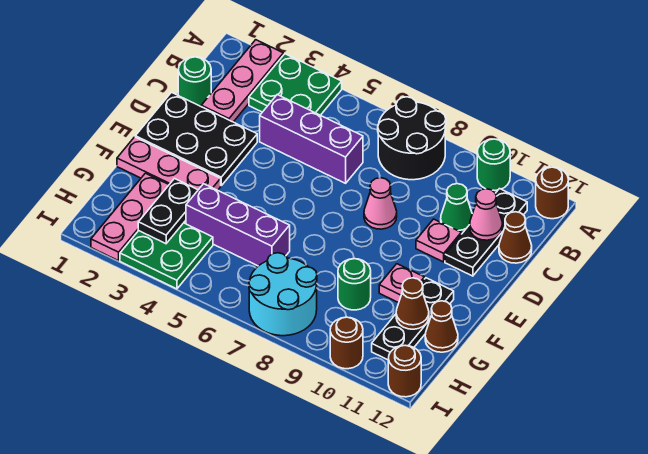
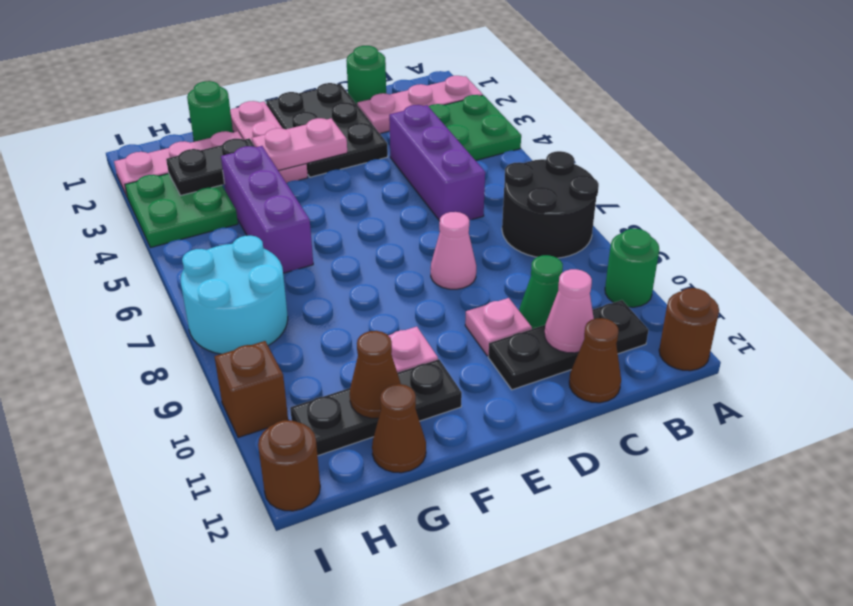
none -> pink 1x2 plate [252,118,347,171]
green 1x1 round brick [338,259,371,310] -> green 1x1 round brick moved to [187,81,233,142]
brown 1x1 round brick [330,317,363,369] -> brown 1x1 brick [215,341,288,438]

